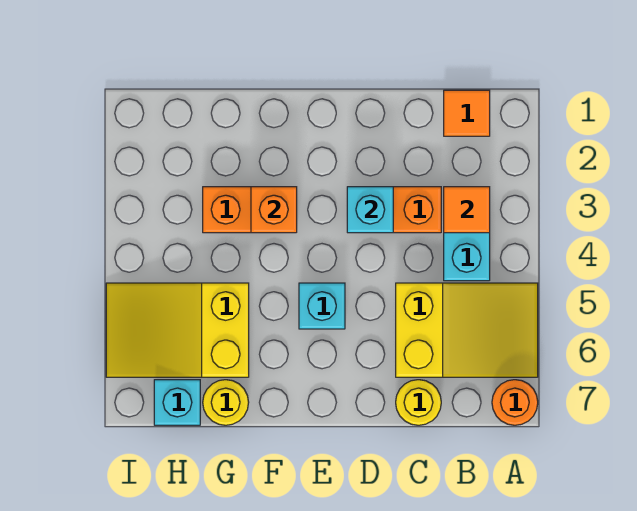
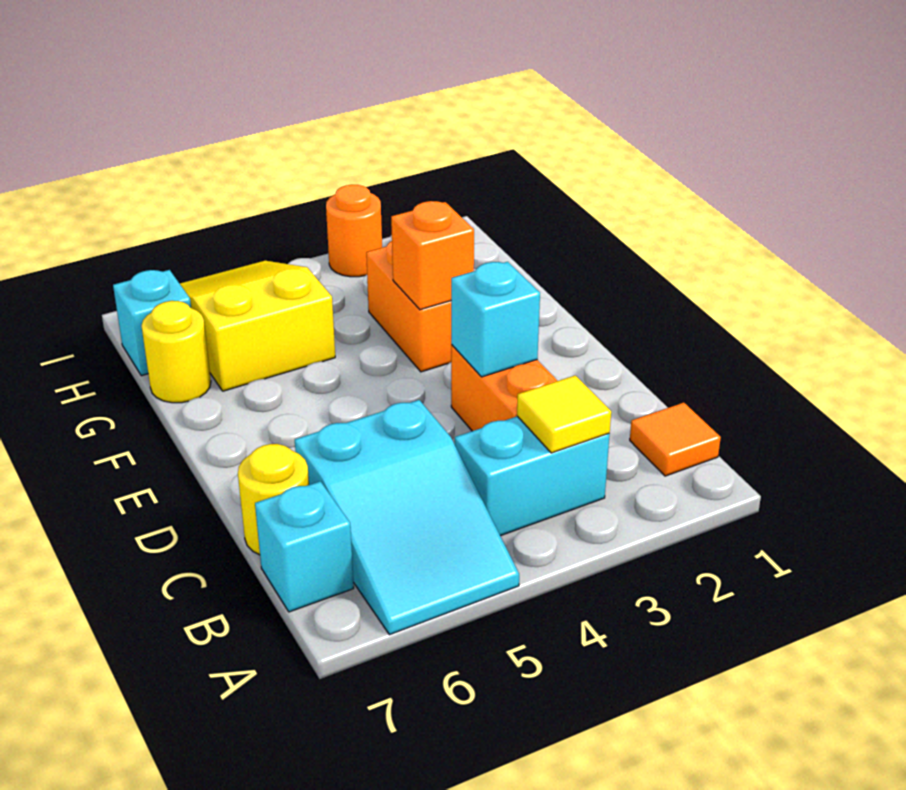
yellow 2x3 slope [396,283,538,377] -> cyan 2x3 slope [295,400,519,635]
orange 1x1 round brick [492,380,538,425] -> orange 1x1 round brick moved to [326,185,382,277]
orange 1x1 tile [444,187,490,233] -> yellow 1x1 tile [517,375,611,453]
cyan 1x1 brick [299,283,345,329] -> cyan 1x1 brick moved to [255,481,354,612]

